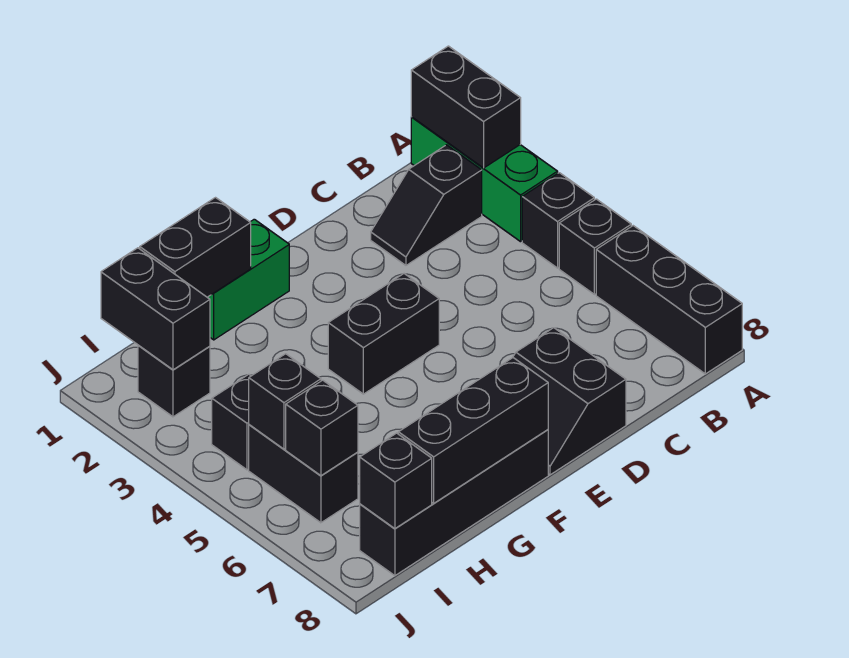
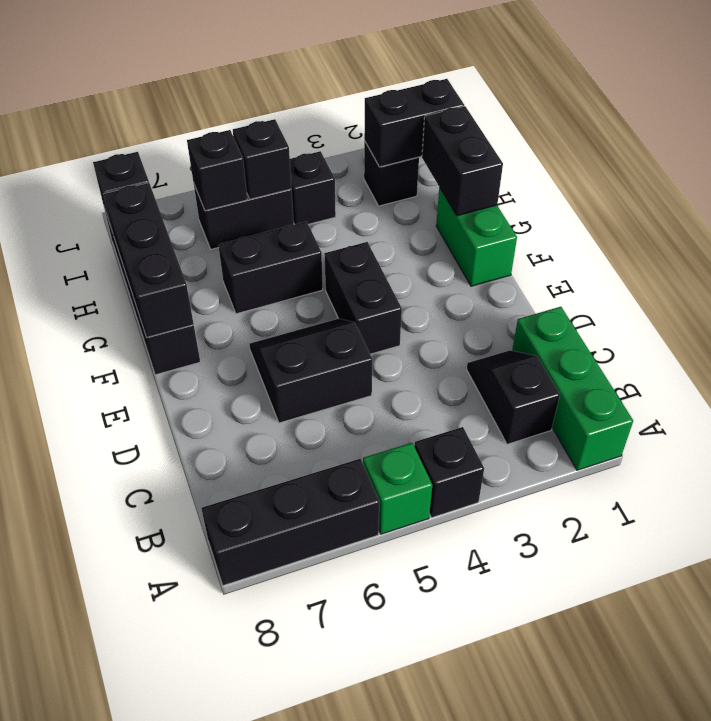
green 1x3 brick [411,117,558,242] -> green 1x3 brick turned to [512,307,633,470]
black 1x2 brick [411,46,521,168] -> black 1x2 brick moved to [218,222,323,314]
black 1x1 brick [559,199,631,295] -> green 1x1 brick [363,443,432,534]
black 2x2 slope [513,328,626,475] -> black 2x2 slope moved to [249,319,372,423]

